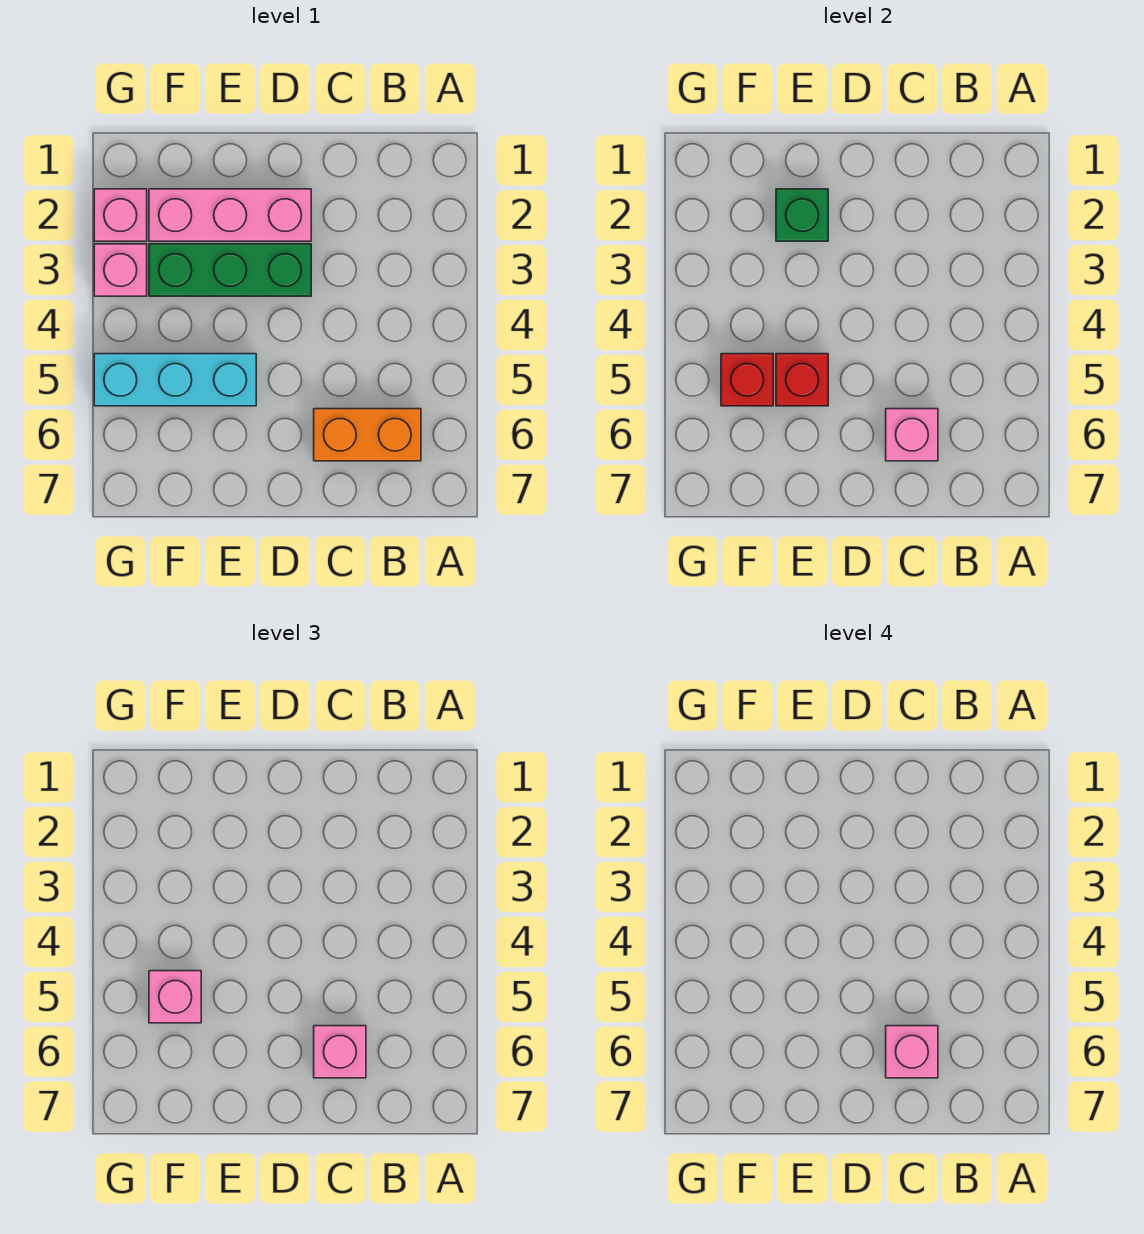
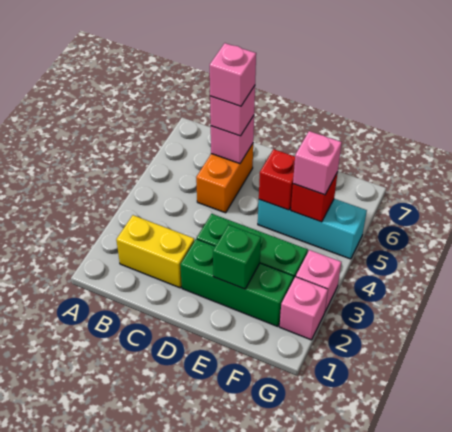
none -> yellow 1x2 brick [116,215,194,288]
orange 1x2 brick [314,409,421,461] -> orange 1x2 brick turned to [196,144,253,213]
pink 1x3 brick [149,189,311,241] -> green 1x3 brick [180,239,294,327]

